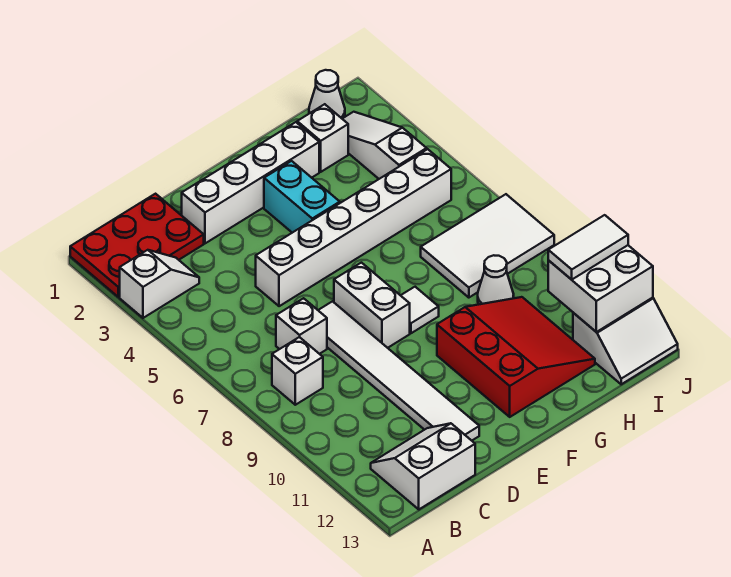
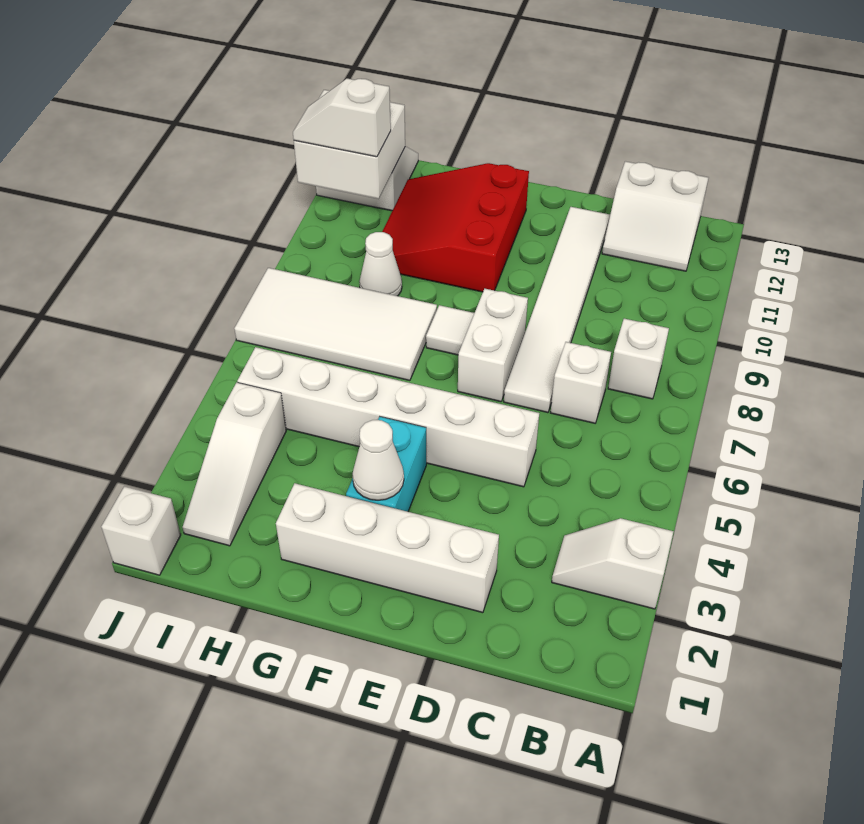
red 2x3 plate [70,194,204,297] -> none
white 1x1 brick [297,104,348,172] -> white 1x1 brick moved to [101,487,181,575]
white 2x3 tile [421,194,554,298] -> white 2x4 tile [234,268,437,381]
white 1x1 cone [309,70,345,119] -> white 1x1 cone moved to [353,420,404,500]
white 1x2 tile [548,215,628,280] -> white 1x2 slope [293,79,391,157]

